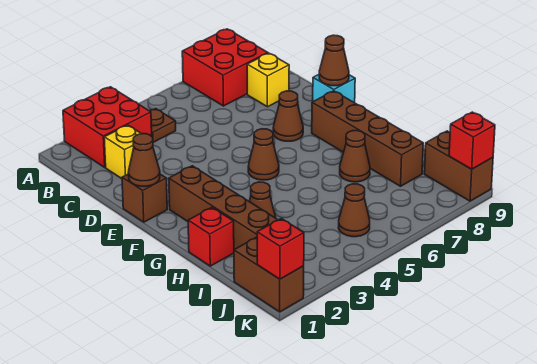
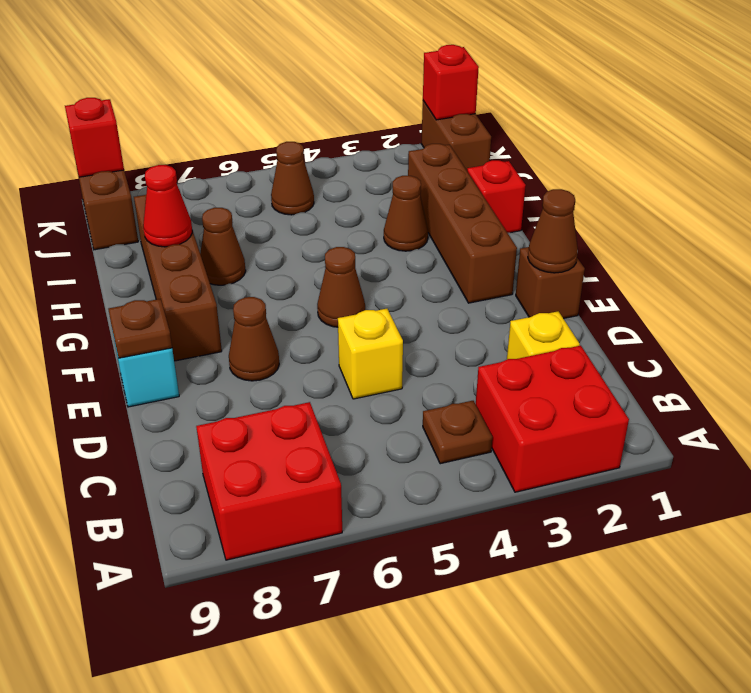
yellow 1x1 brick [247,53,289,107] -> yellow 1x1 brick moved to [338,309,403,399]
brown 1x1 cone [319,35,349,86] -> brown 1x1 plate [108,299,172,358]
none -> red 1x1 cone [143,165,192,247]

